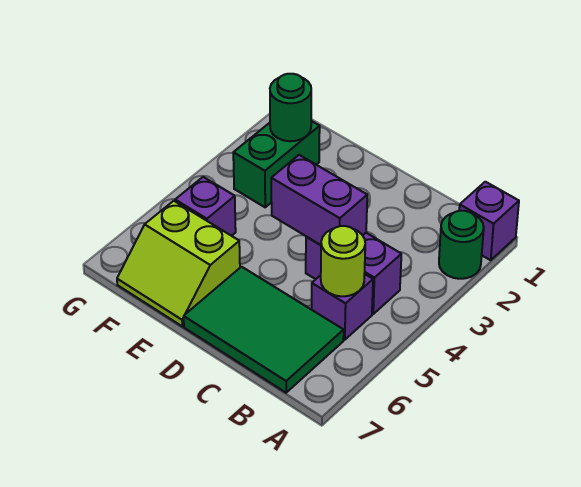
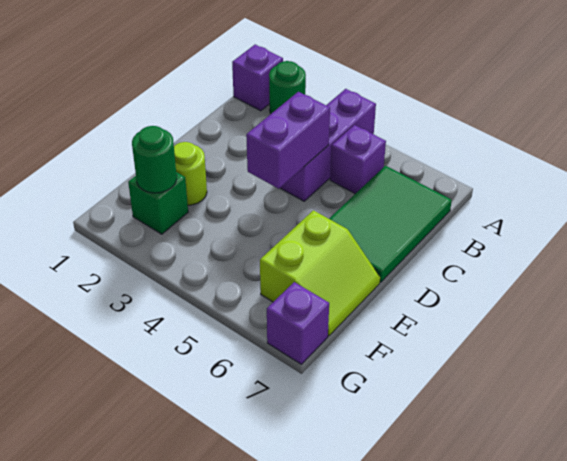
purple 1x2 brick [306,233,401,314] -> purple 1x3 brick [281,89,376,201]
lime 1x1 round brick [321,226,365,296] -> lime 1x1 round brick moved to [174,142,207,205]
green 1x2 brick [233,121,320,207] -> green 1x1 brick [128,172,188,234]
purple 1x1 brick [175,177,236,236] -> purple 1x1 brick moved to [267,282,329,364]

